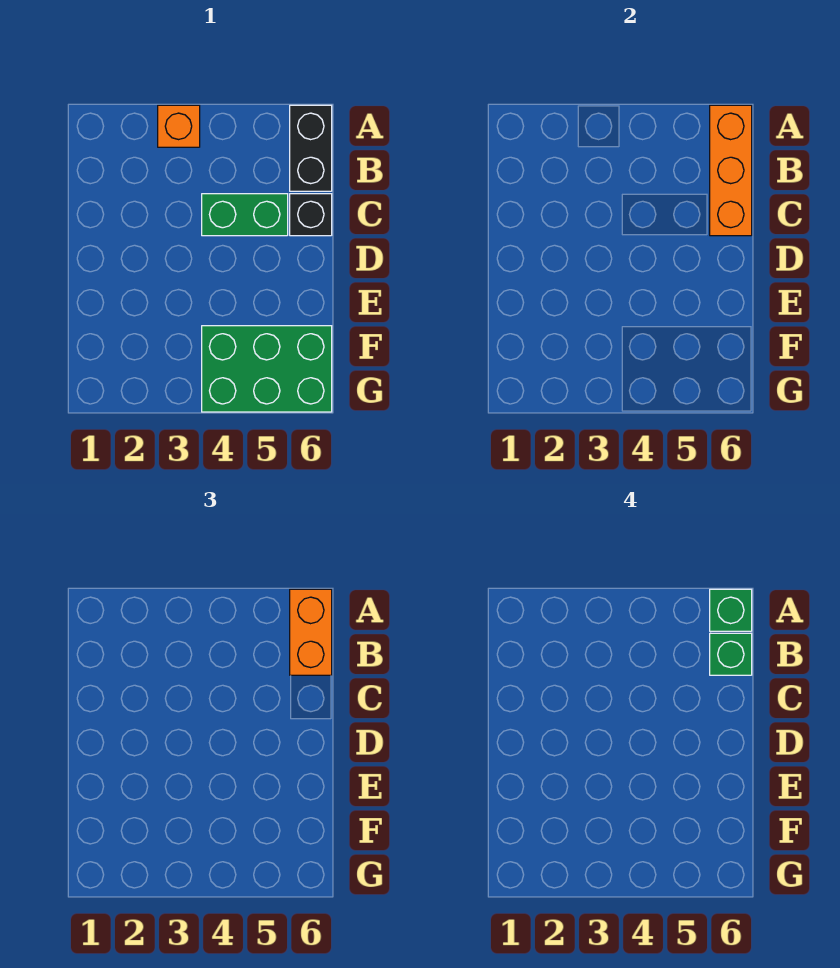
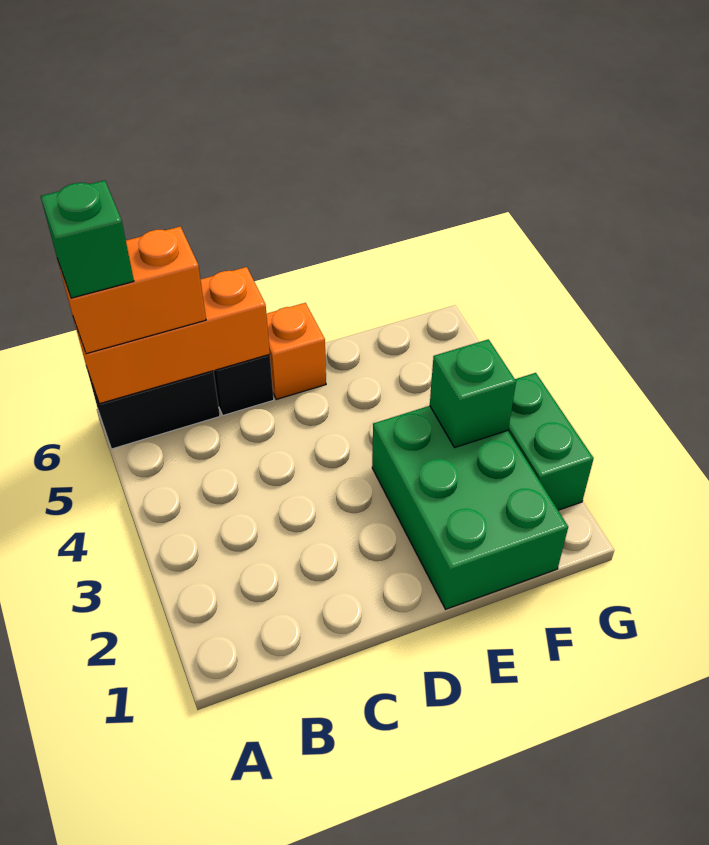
orange 1x1 brick [158,105,200,147] -> orange 1x1 brick moved to [266,303,326,399]
green 1x1 brick [710,633,752,675] -> green 1x1 brick moved to [430,339,516,448]
green 1x2 brick [202,194,288,236] -> green 1x2 brick moved to [508,373,594,510]
green 2x3 brick [202,326,332,412] -> green 2x3 brick moved to [372,406,568,609]

